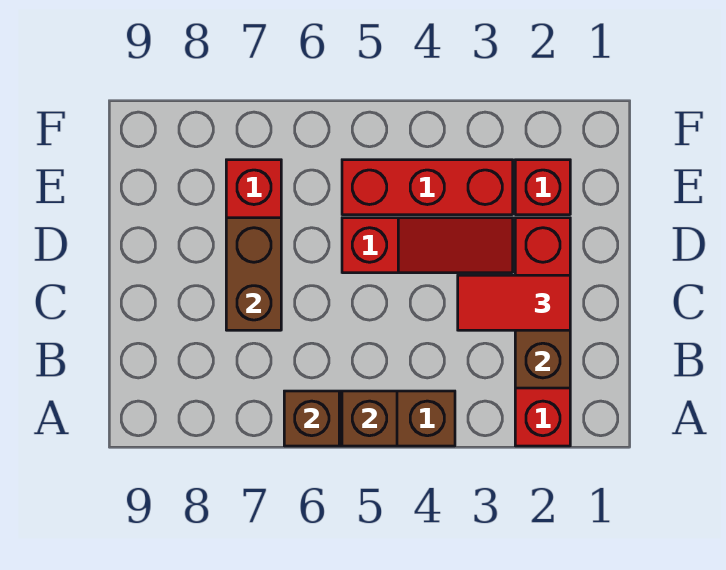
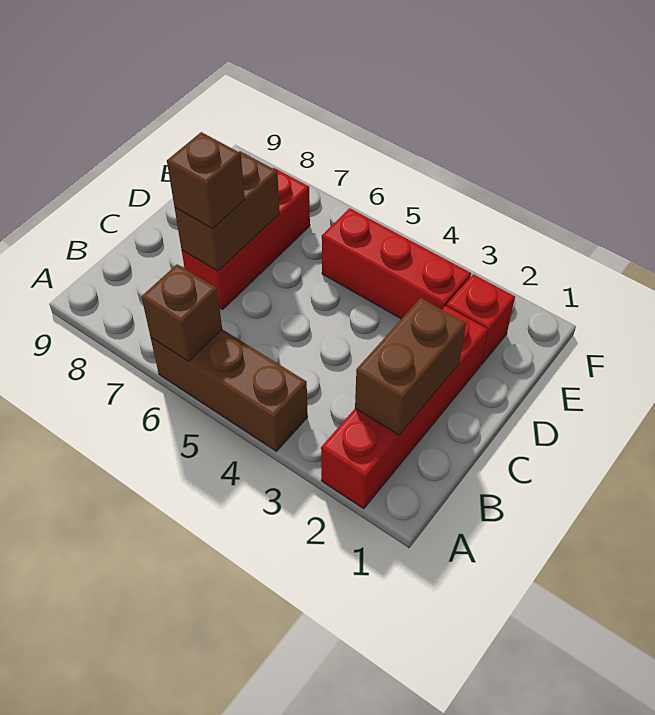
brown 1x1 brick [342,391,397,446] -> brown 1x1 brick moved to [167,132,245,229]
red 1x2 tile [458,275,570,330] -> none
red 1x3 slope [342,218,513,273] -> none

